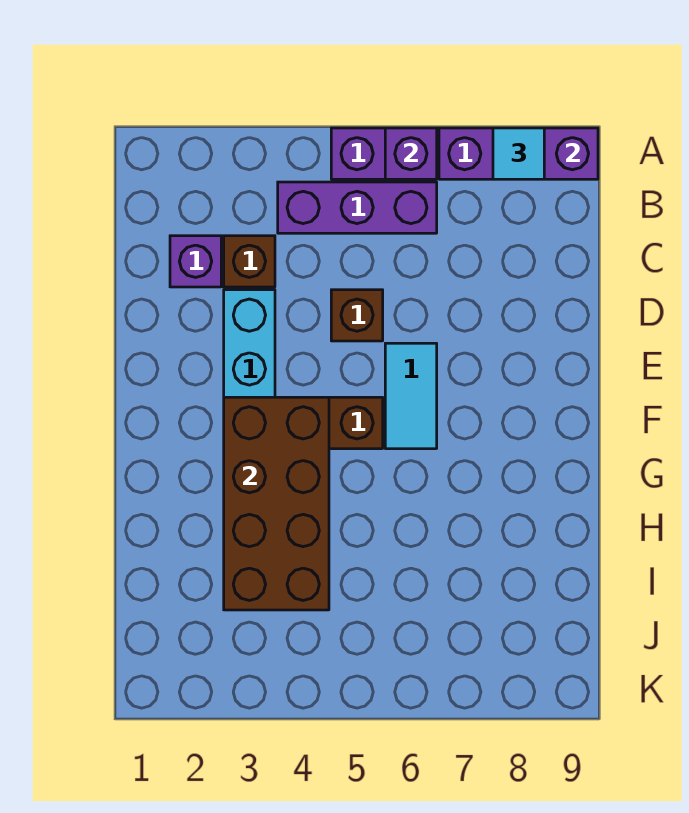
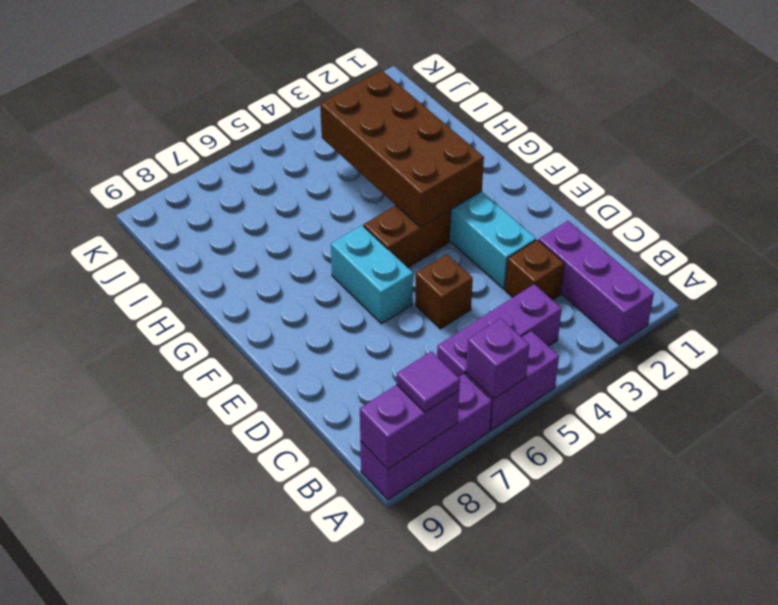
cyan 1x1 tile [493,128,544,179] -> purple 1x1 tile [397,351,460,412]
purple 1x1 brick [170,236,221,287] -> purple 1x3 brick [539,221,654,344]
cyan 1x2 tile [385,343,437,449] -> cyan 1x2 brick [331,225,413,324]

